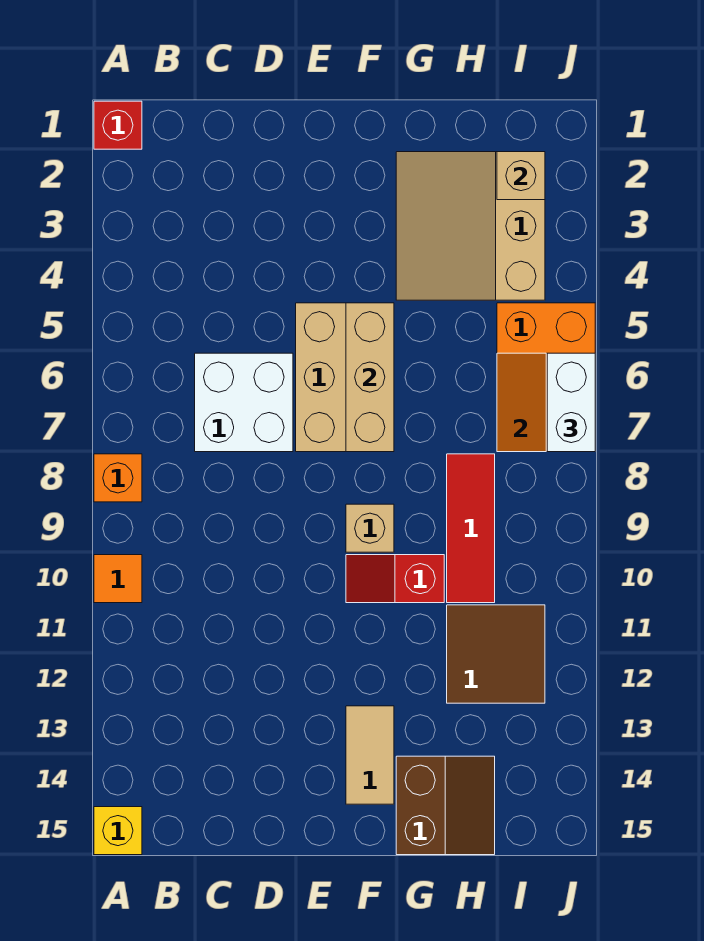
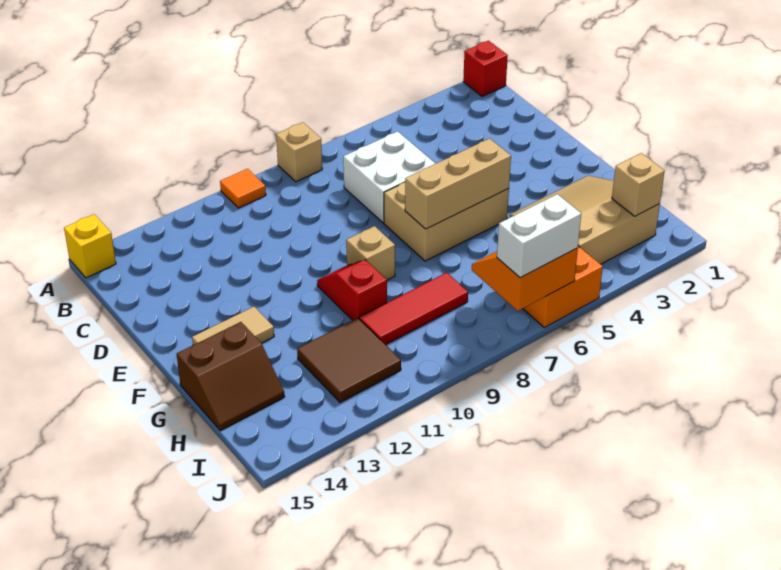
orange 1x1 brick [94,454,142,502] -> tan 1x1 brick [276,122,322,182]

